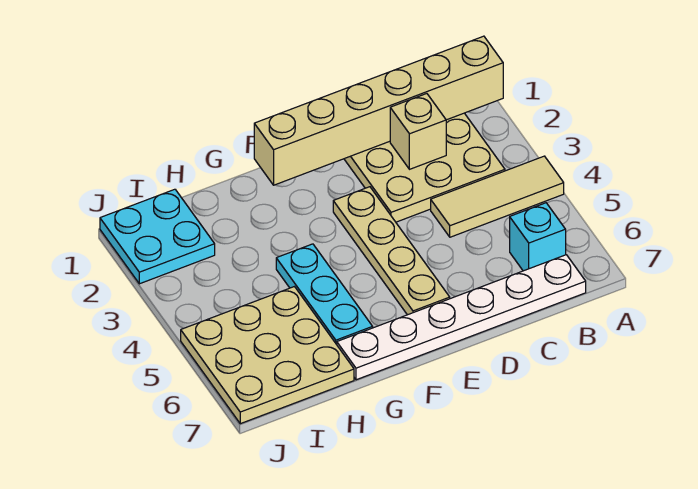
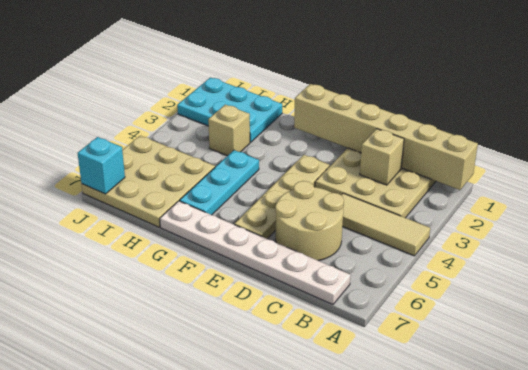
cyan 1x1 brick [510,203,566,271] -> cyan 1x1 brick moved to [78,137,125,194]
none -> tan 2x2 round brick [275,181,344,261]
none -> tan 1x1 brick [208,105,250,156]
cyan 2x2 plate [100,189,215,284] -> cyan 2x3 plate [177,78,282,142]

